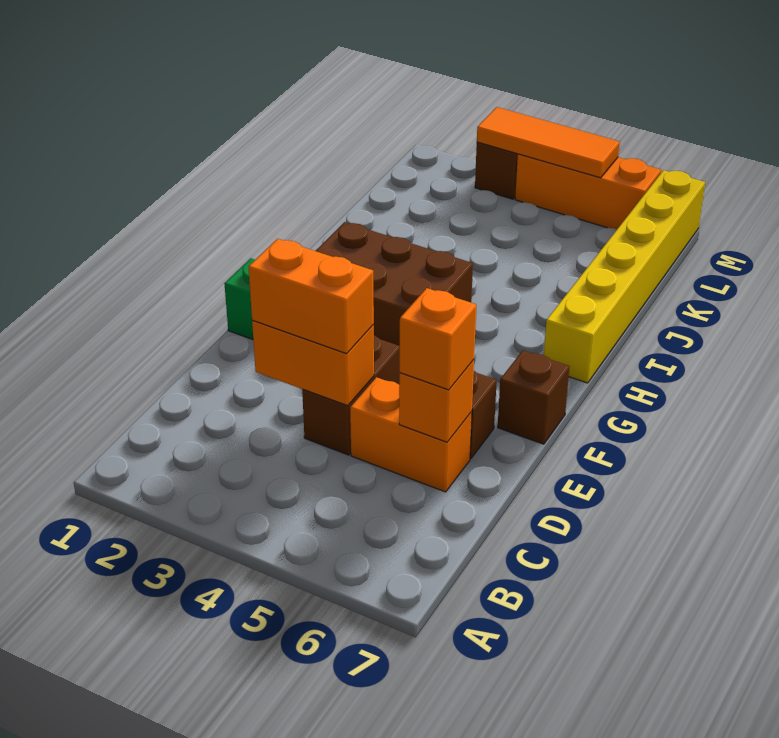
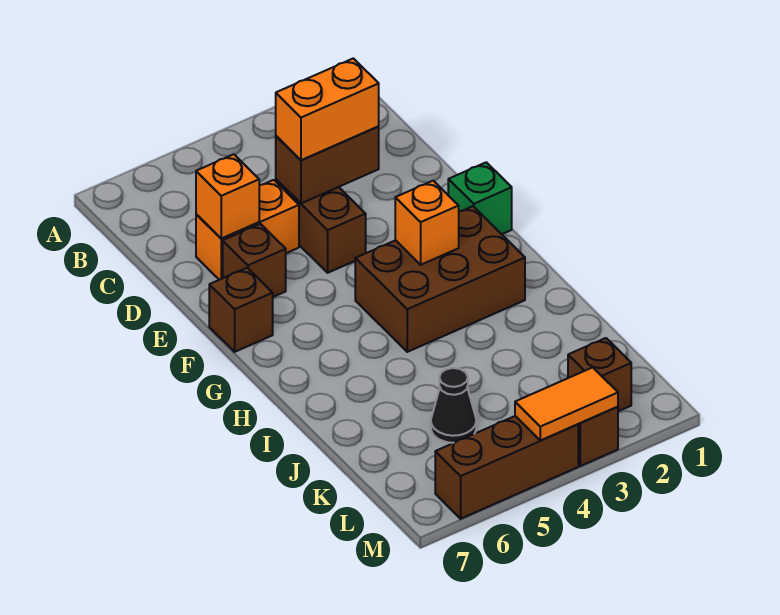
orange 1x2 brick [252,320,374,406] -> brown 1x2 brick [276,127,379,203]
orange 1x1 brick [400,288,476,390] -> orange 1x1 brick moved to [395,181,459,265]
yellow 1x6 brick [544,170,705,383] -> none
none -> black 1x1 cone [431,368,476,443]
none -> brown 1x1 brick [568,338,631,411]
orange 1x3 tile [477,107,620,178] -> orange 1x2 tile [515,367,618,440]
orange 1x3 brick [515,154,661,229] -> brown 1x3 brick [435,416,578,519]

